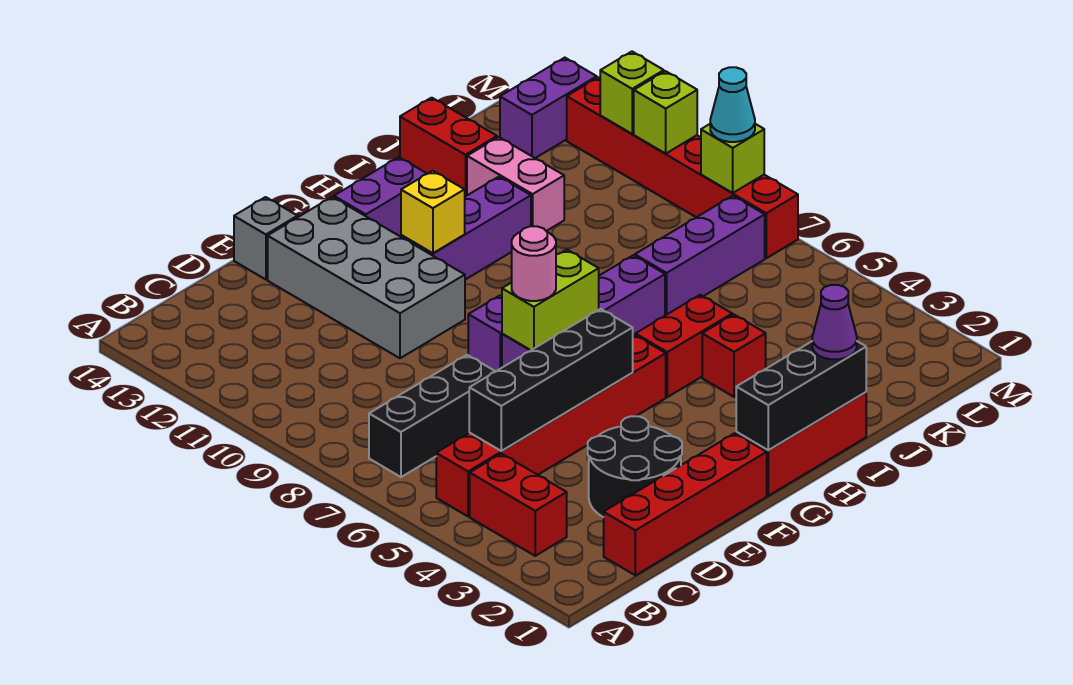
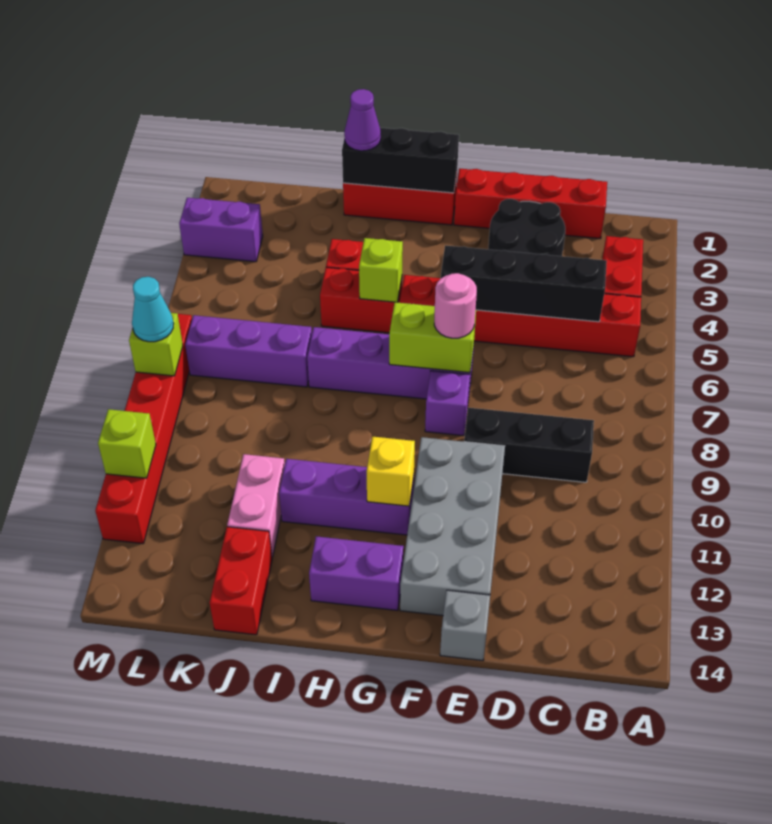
black 1x3 brick [369,355,496,477] -> black 1x3 brick moved to [464,408,594,482]
purple 1x2 brick [500,58,597,158] -> purple 1x2 brick moved to [179,198,263,262]
lime 1x1 brick [634,71,697,153] -> lime 1x1 brick moved to [359,238,403,302]

